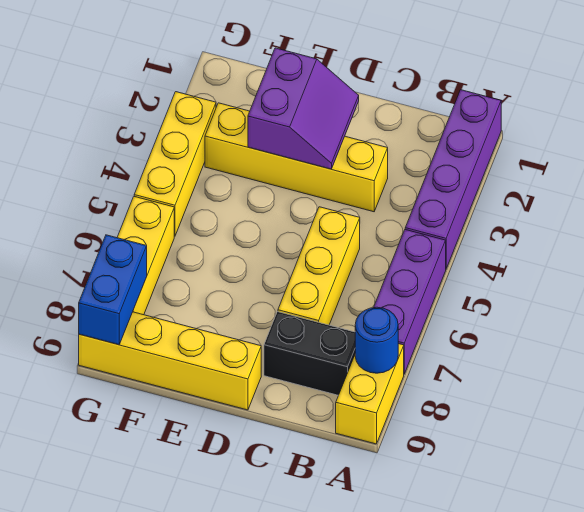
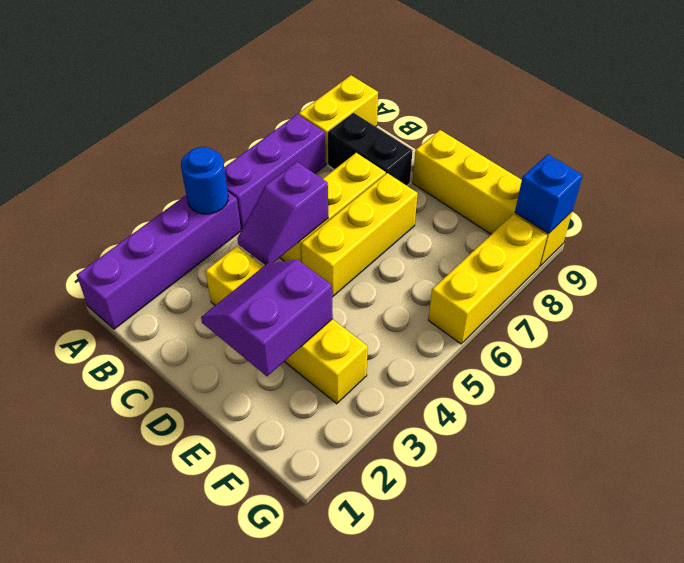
blue 1x1 round brick [355,307,398,373] -> blue 1x1 round brick moved to [181,147,228,214]
none -> purple 1x2 slope [237,162,328,265]
yellow 1x3 brick [134,92,216,236] -> yellow 1x3 brick moved to [301,173,418,297]
blue 1x2 brick [79,235,147,345] -> blue 1x1 brick [515,154,583,234]

